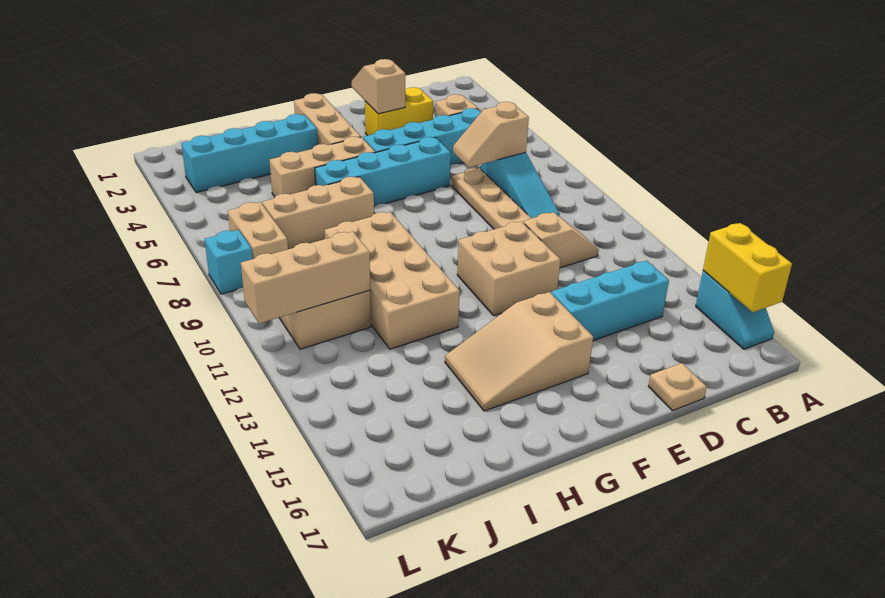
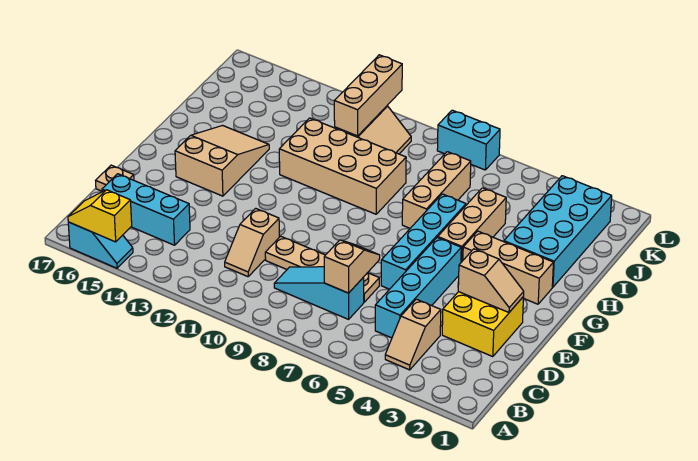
cyan 1x2 slope [696,271,774,349] -> cyan 1x2 slope turned to [68,222,133,268]
yellow 1x2 brick [703,223,792,312] -> yellow 1x2 slope [68,190,132,242]
cyan 1x3 brick [551,261,669,340] -> cyan 1x3 brick turned to [102,174,190,245]
yellow 1x2 brick [365,87,433,136] -> yellow 2x2 brick [442,292,524,357]
tan 2x2 brick [457,222,561,316] -> none
cyan 1x4 brick [181,114,318,192] -> cyan 2x4 brick [504,176,612,287]
tan 1x2 brick [228,202,288,259] -> none
cyan 1x1 brick [205,230,253,294] -> cyan 1x2 brick [437,110,500,170]

